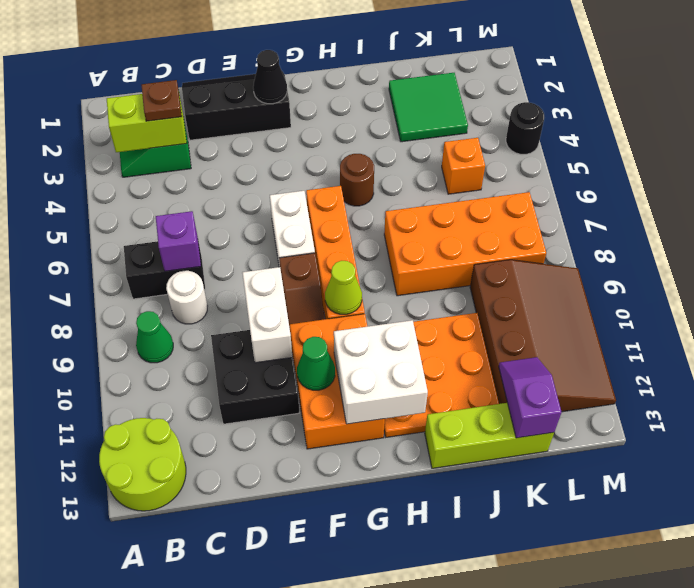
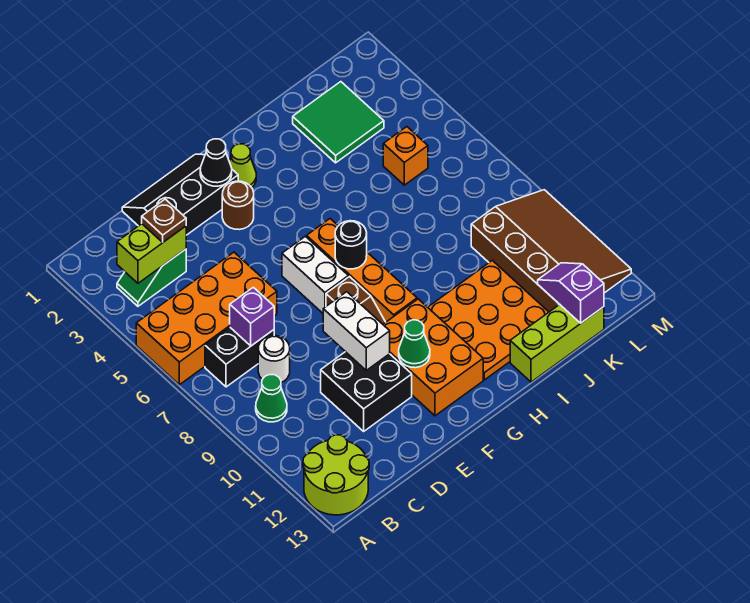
lime 1x1 cone [325,261,362,314] -> lime 1x1 cone moved to [229,144,256,188]
white 2x2 brick [334,320,428,424] -> none
brown 1x1 round brick [340,154,374,206] -> brown 1x1 round brick moved to [222,181,254,230]
orange 2x4 brick [384,192,546,296] -> orange 2x4 brick moved to [136,252,277,385]
black 1x1 round brick [506,102,544,154] -> black 1x1 round brick moved to [335,221,367,269]

